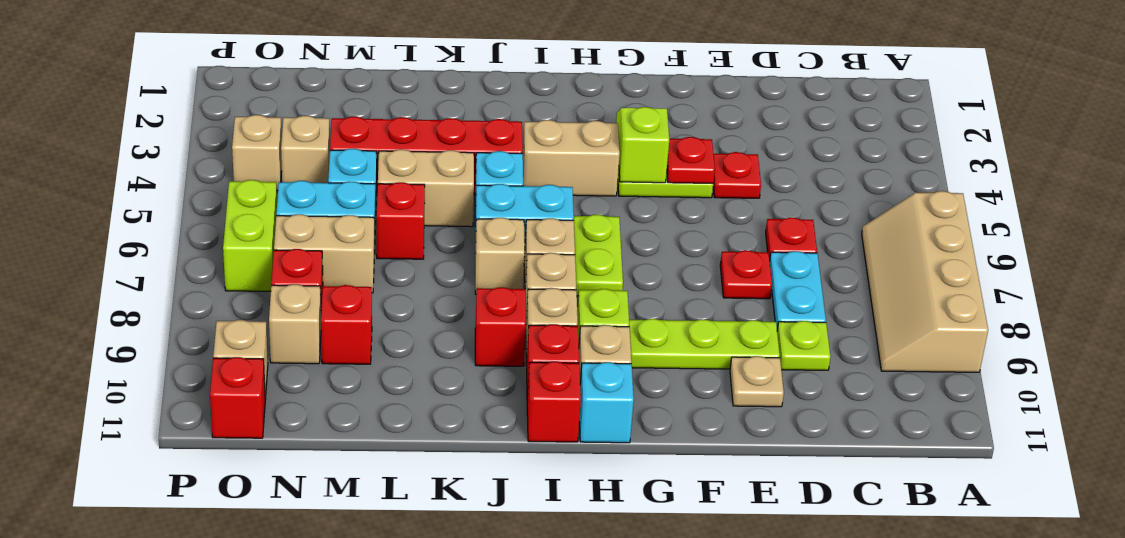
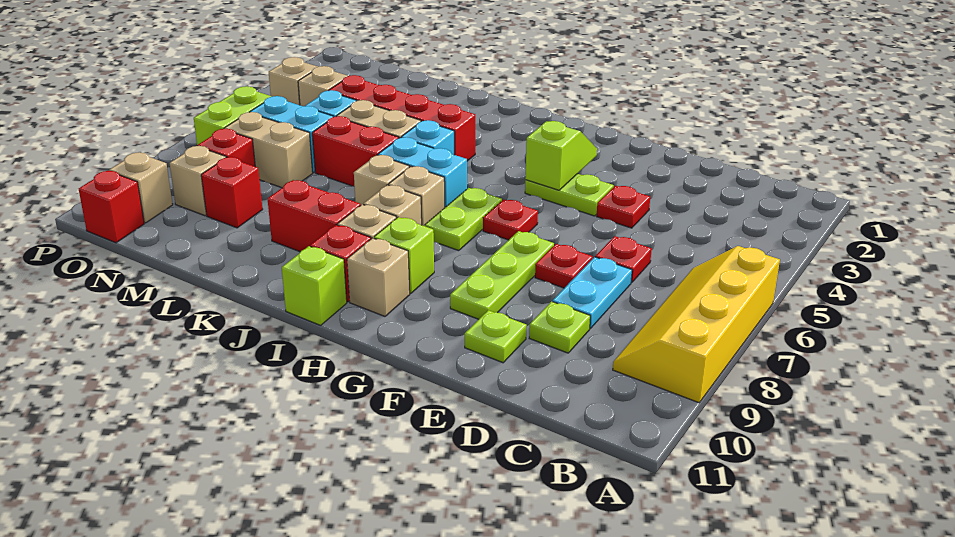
tan 2x4 slope [862,191,988,372] -> yellow 2x4 slope [613,246,780,403]
lime 1x3 plate [629,319,780,369] -> lime 1x3 plate turned to [450,231,554,319]
tan 1x1 plate [730,356,784,407] -> lime 1x1 plate [465,310,527,363]
red 1x1 plate [667,137,715,183] -> red 1x1 plate moved to [483,199,538,240]
tan 1x2 brick [523,120,620,196] -> none
cyan 1x1 brick [579,362,634,443] -> none
red 1x1 brick [527,362,581,442] -> lime 1x1 brick [282,246,347,325]
red 1x1 brick [475,287,526,366] -> red 1x2 brick [268,180,361,252]
red 1x1 brick [377,182,425,259] -> red 1x2 brick [312,116,399,186]

